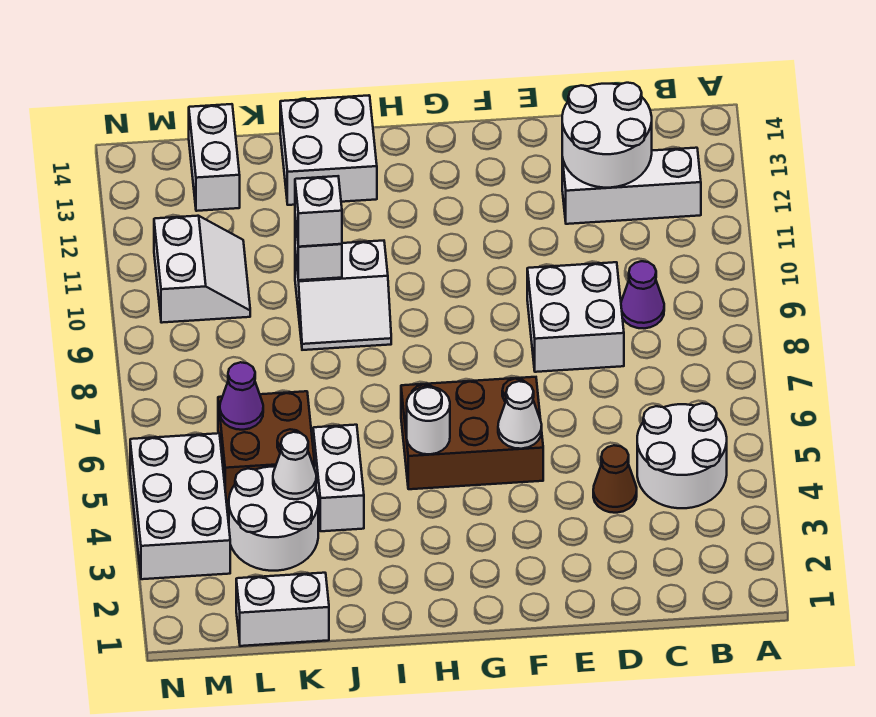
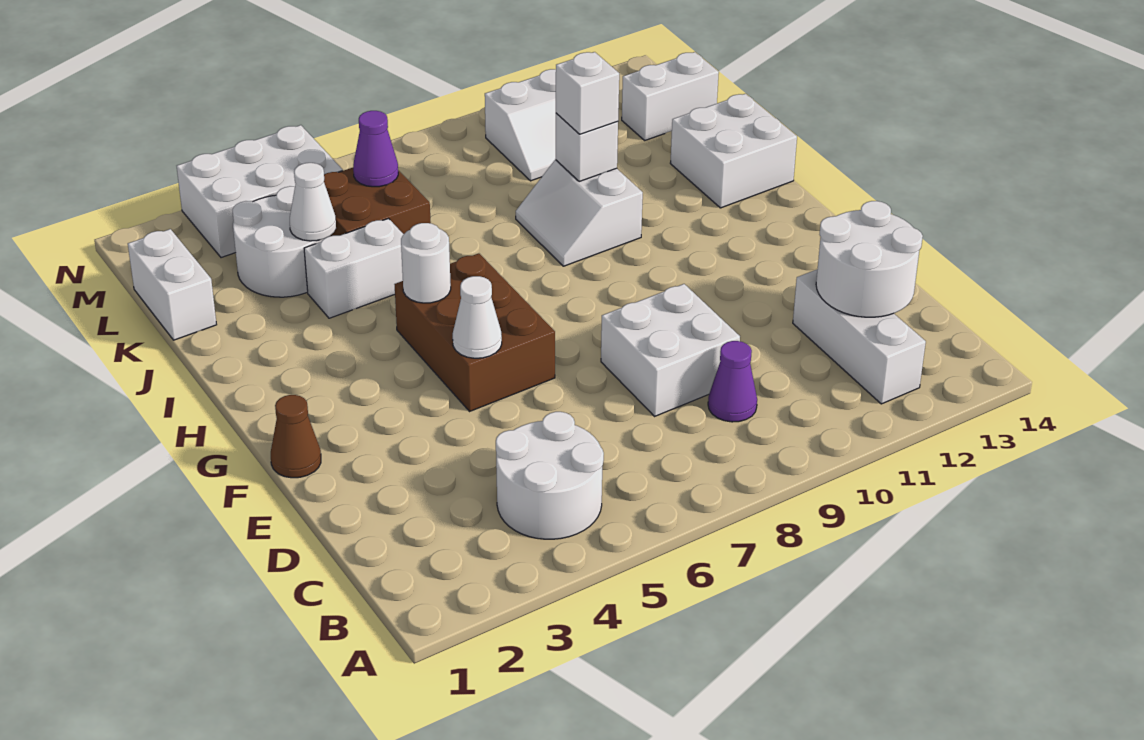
brown 1x1 cone [593,445,637,513] -> brown 1x1 cone moved to [271,395,321,478]

